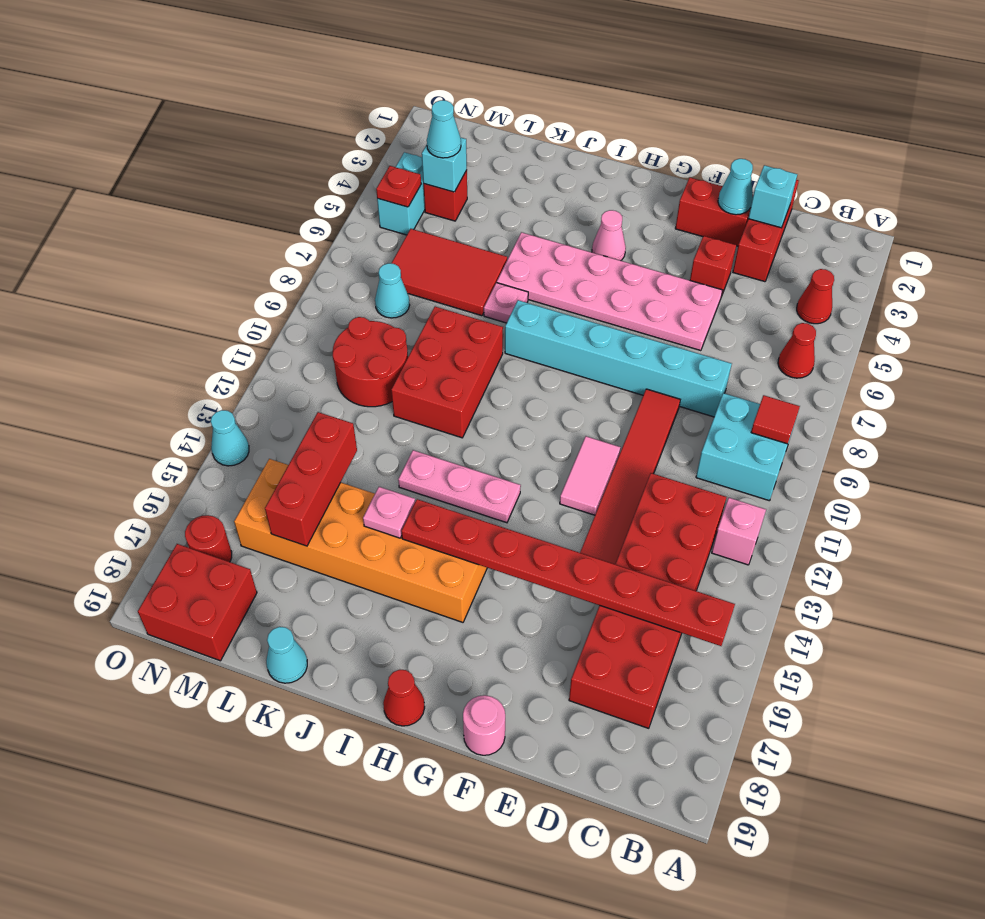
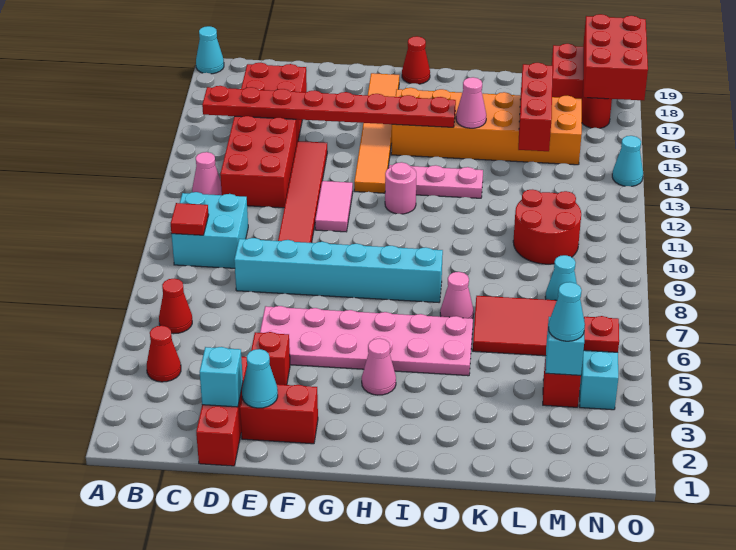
pink 1x1 brick [712,498,766,565] -> pink 1x1 cone [192,152,222,195]
pink 1x1 round brick [463,695,505,755] -> pink 1x1 round brick moved to [385,162,416,214]
none -> orange 1x6 tile [354,73,399,193]
pink 1x1 plate [484,283,528,323] -> pink 1x1 cone [440,272,474,319]
red 2x3 brick [391,307,503,438] -> red 2x3 brick moved to [583,14,648,100]
pink 1x1 plate [363,487,415,538] -> pink 1x1 cone [456,77,486,128]
cyan 1x1 cone [266,627,307,683] -> cyan 1x1 cone moved to [196,26,224,74]

